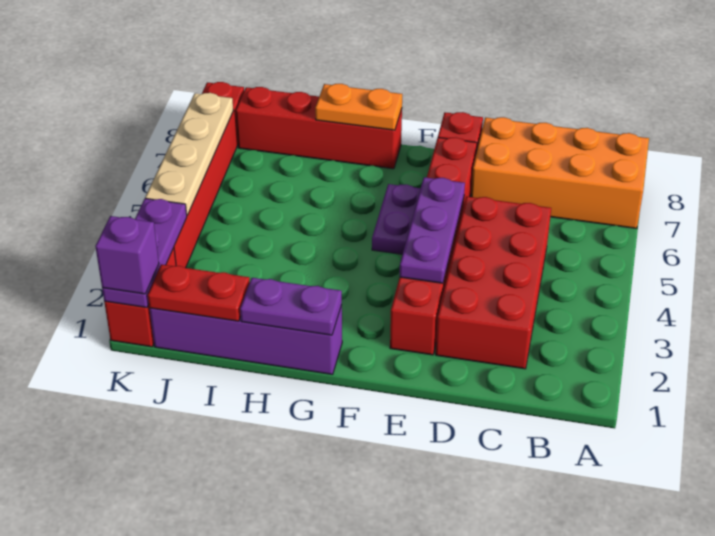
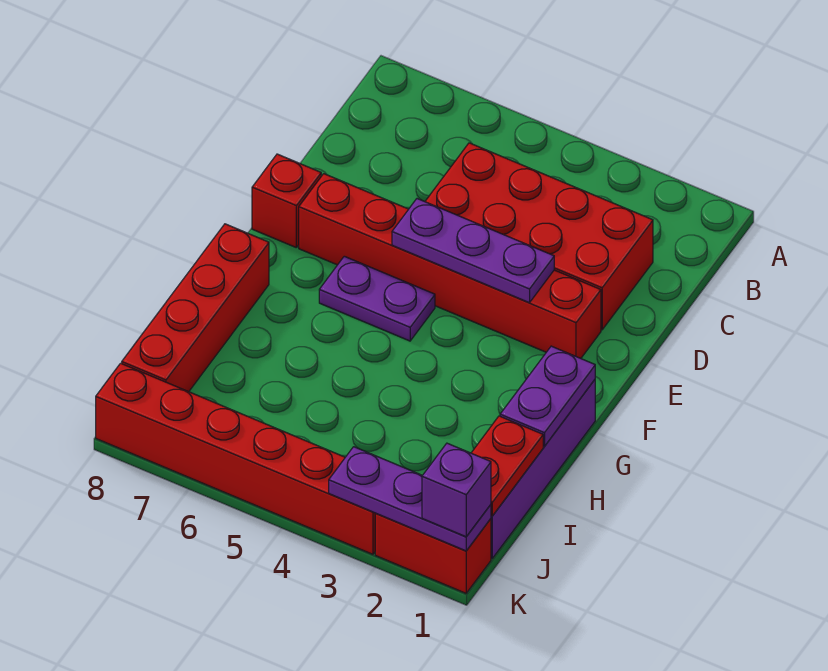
orange 2x4 brick [471,117,649,229] -> none
orange 1x2 plate [315,84,402,130] -> none
tan 1x4 plate [145,93,233,215] -> none

